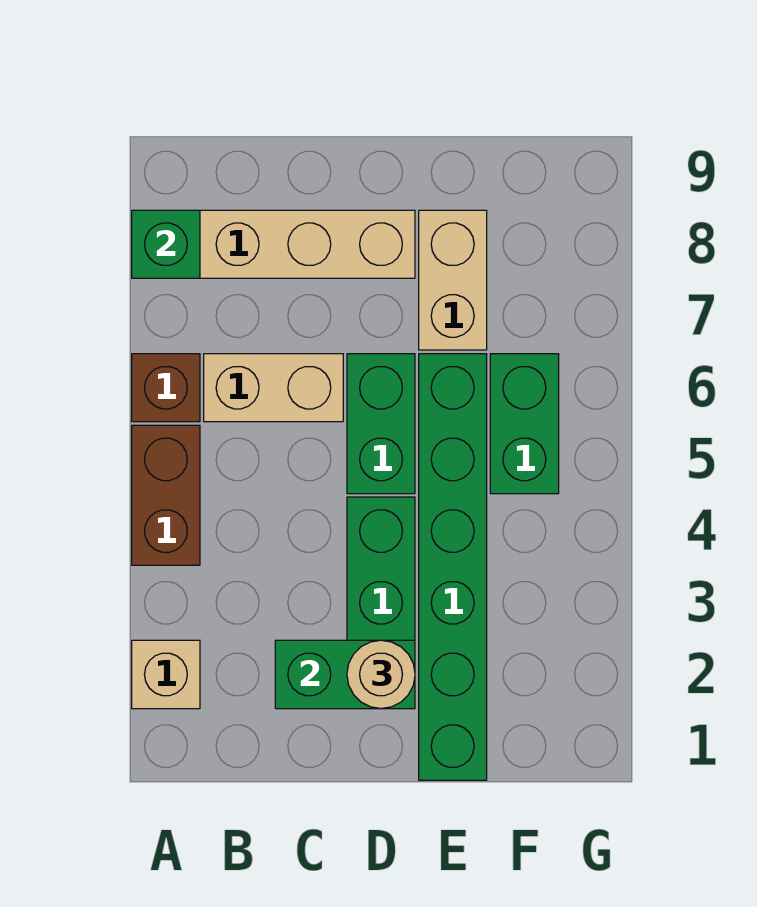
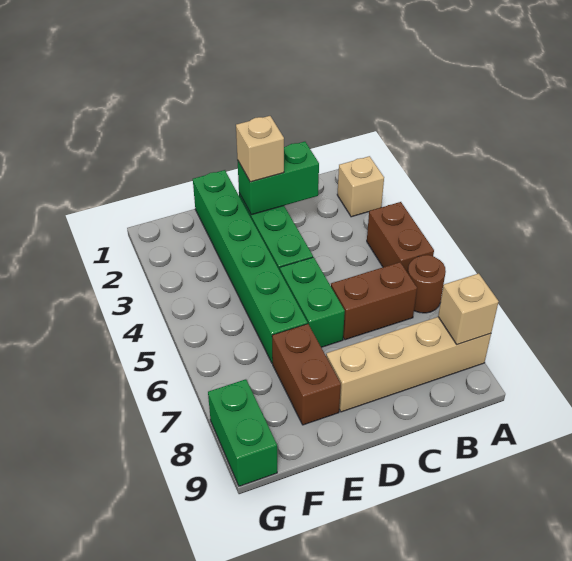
brown 1x1 brick [132,354,200,422] -> brown 1x1 round brick [408,255,446,313]
green 1x1 brick [132,210,200,278] -> tan 1x1 brick [438,273,499,345]
tan 1x2 brick [204,354,343,422] -> brown 1x2 brick [331,262,417,340]
tan 1x1 round brick [347,640,415,709] -> tan 1x1 brick [236,116,284,182]
tan 1x2 brick [419,210,487,350] -> brown 1x2 brick [272,324,341,425]
green 1x2 brick [490,354,559,494] -> green 1x2 brick moved to [208,379,277,486]

